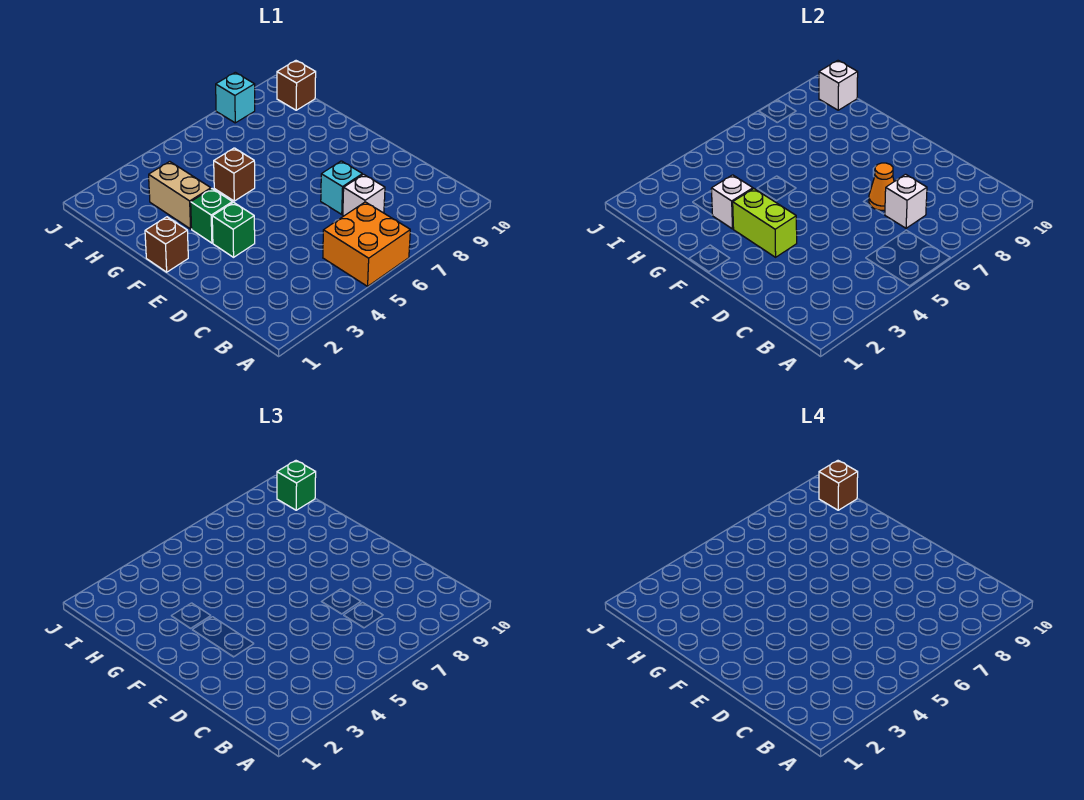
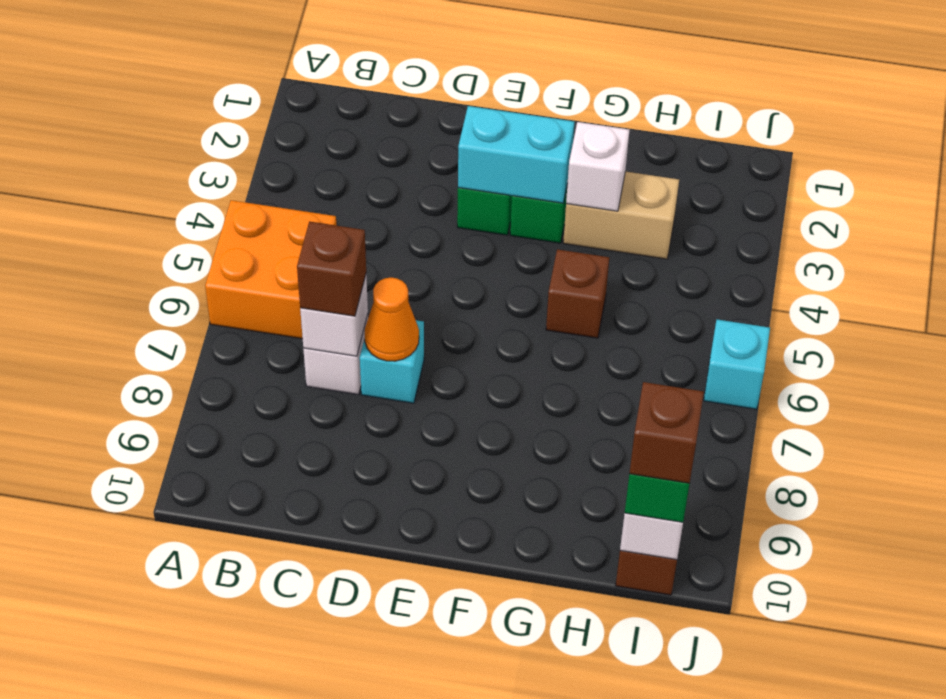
lime 1x2 brick [733,189,797,257] -> cyan 1x2 brick [458,106,574,203]
brown 1x1 brick [145,217,188,272] -> brown 1x1 brick moved to [297,222,366,316]
cyan 1x1 brick [216,72,255,123] -> cyan 1x1 brick moved to [704,320,770,409]

